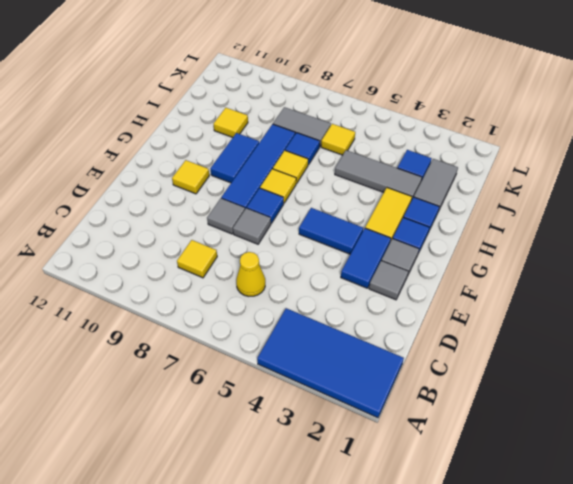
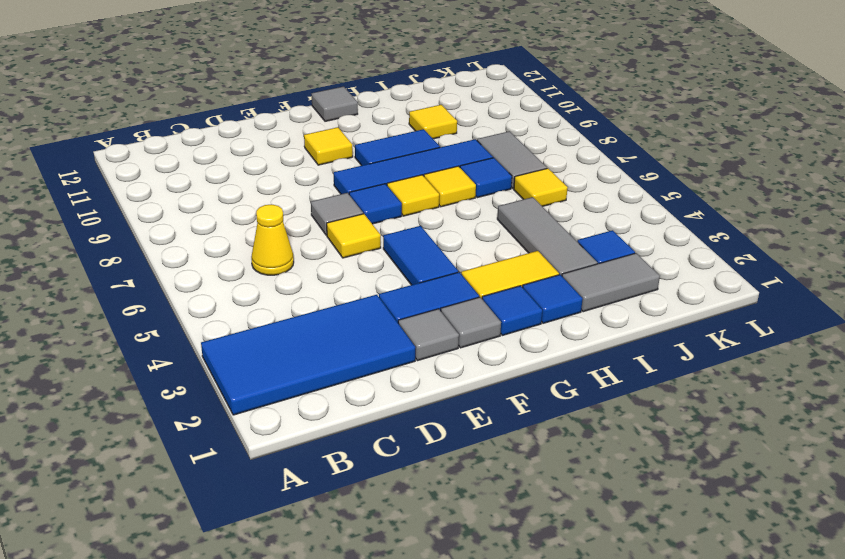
blue 2x4 tile [257,308,404,418] -> blue 2x4 tile turned to [201,295,415,415]
yellow 1x1 tile [177,240,217,278] -> yellow 1x1 tile moved to [327,214,381,258]
grey 1x1 tile [207,198,245,234] -> grey 1x1 tile moved to [312,86,358,121]

